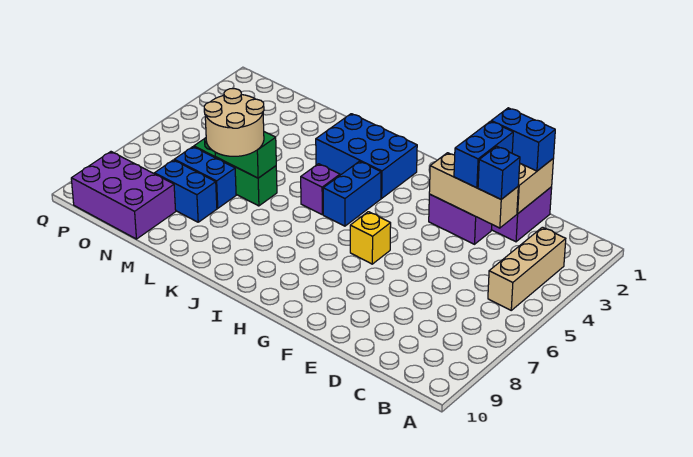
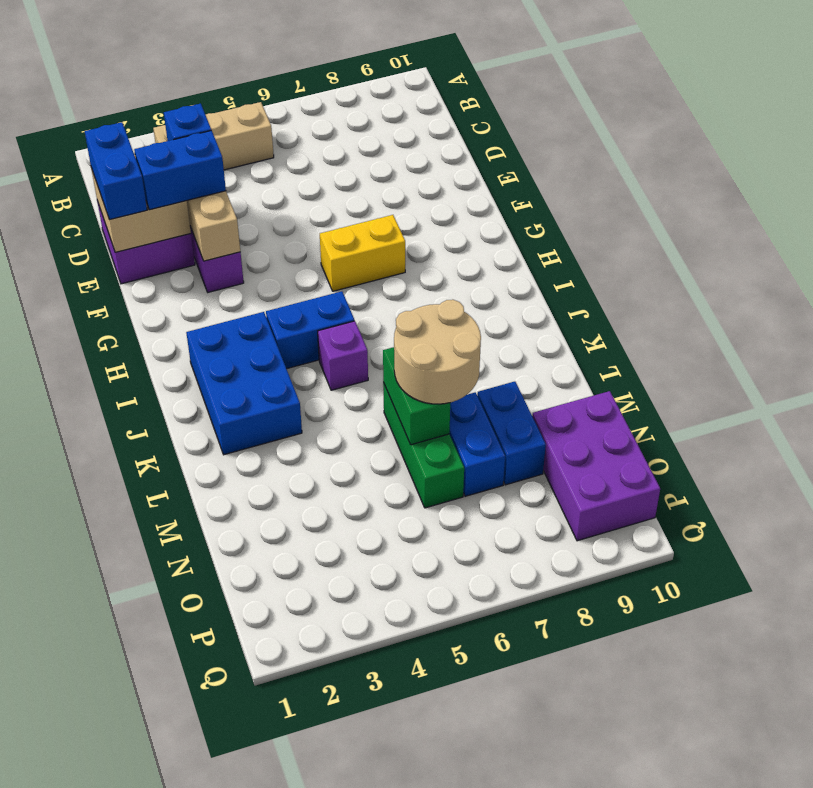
yellow 1x1 brick [350,212,391,264] -> yellow 1x2 brick [320,215,405,291]

